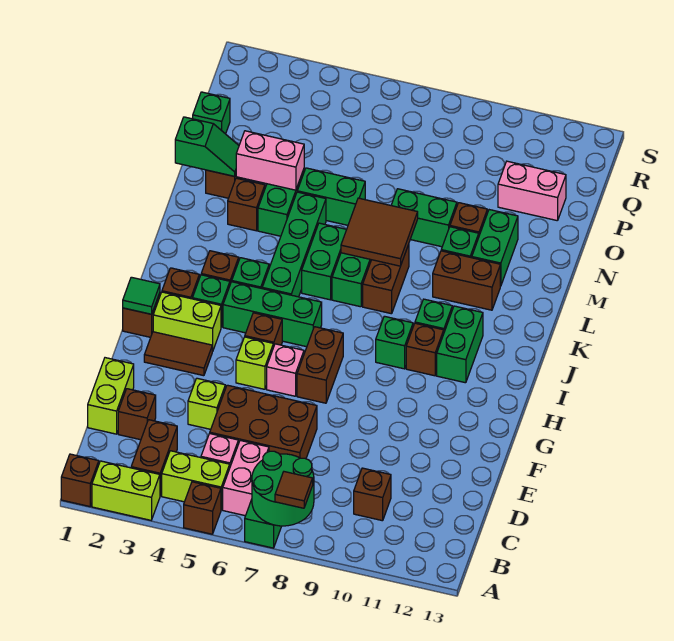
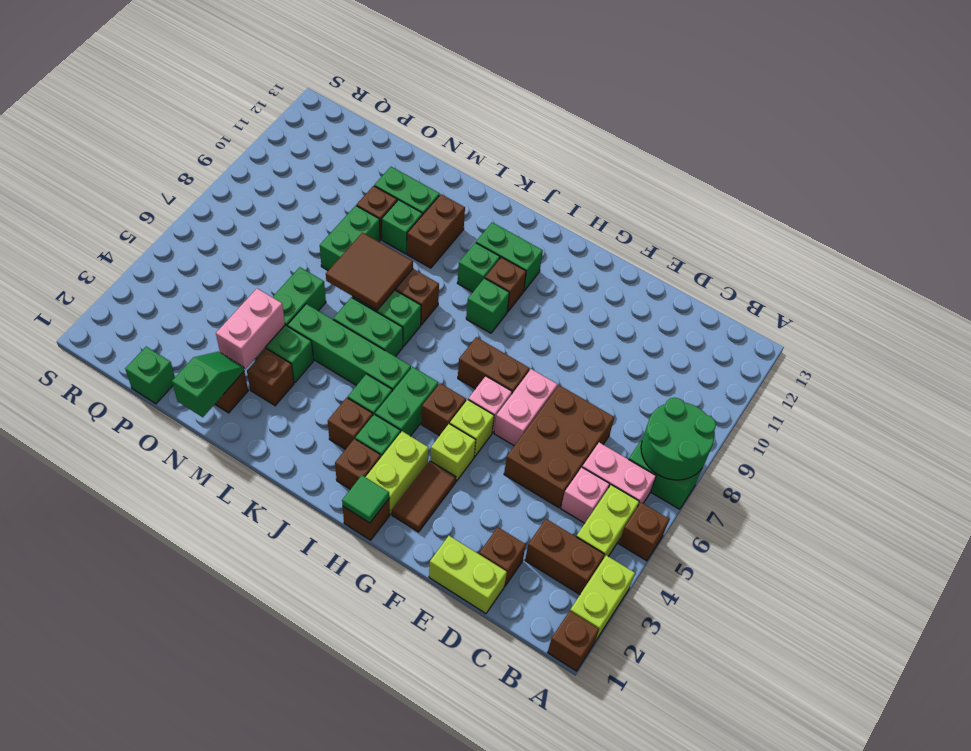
brown 1x1 tile [275,472,313,508] -> none
brown 1x1 brick [354,468,391,521] -> none
lime 1x1 brick [188,378,225,429] -> lime 1x1 brick moved to [430,424,476,481]
green 1x3 brick [223,282,322,347] -> green 1x2 brick [375,367,438,436]
pink 1x2 brick [498,161,566,221] -> pink 1x2 brick moved to [494,369,558,446]

